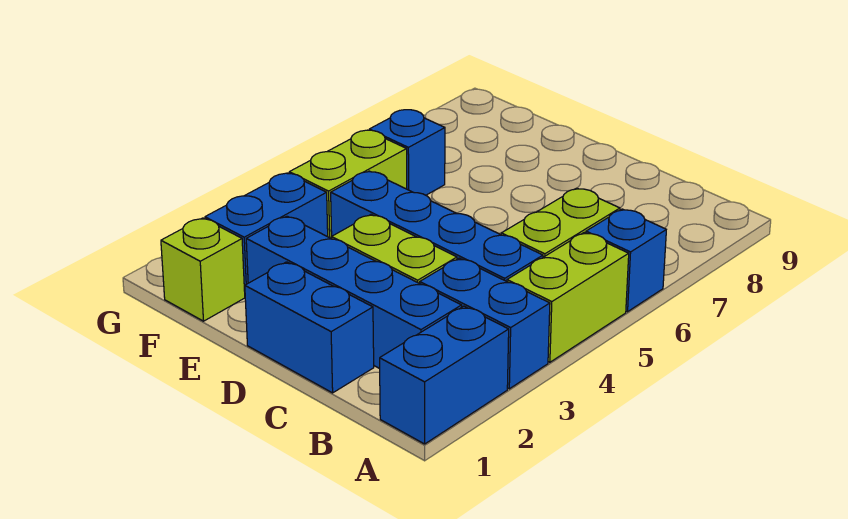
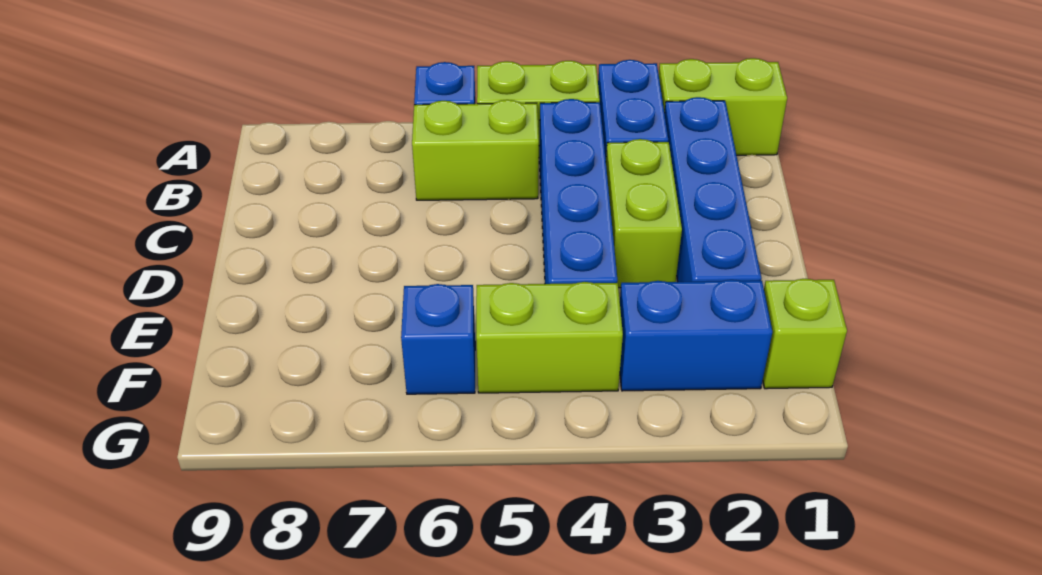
blue 1x2 brick [380,306,509,444] -> lime 1x2 brick [659,58,787,155]
blue 1x2 brick [245,262,374,393] -> none

